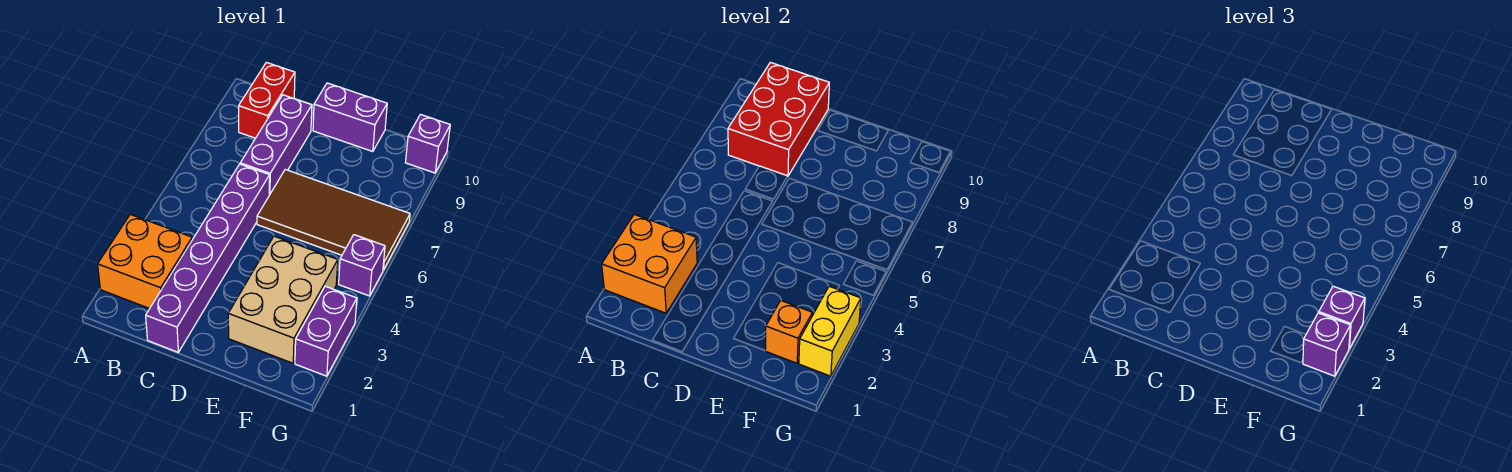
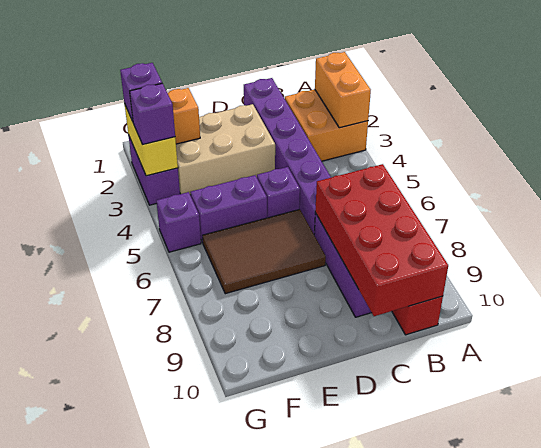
orange 2x2 brick [602,214,697,313] -> orange 1x2 brick [315,52,371,128]
red 2x3 brick [728,62,829,176] -> red 2x4 brick [315,164,448,316]
brown 2x4 tile [257,170,410,270] -> brown 2x3 tile [203,209,326,294]
purple 1x2 brick [313,83,387,152] -> purple 1x2 brick moved to [190,175,267,243]
tan 2x3 brick [228,236,338,363] -> tan 2x3 brick turned to [176,104,275,195]
purple 1x1 brick [405,115,450,173] -> purple 1x1 brick moved to [257,167,300,218]

